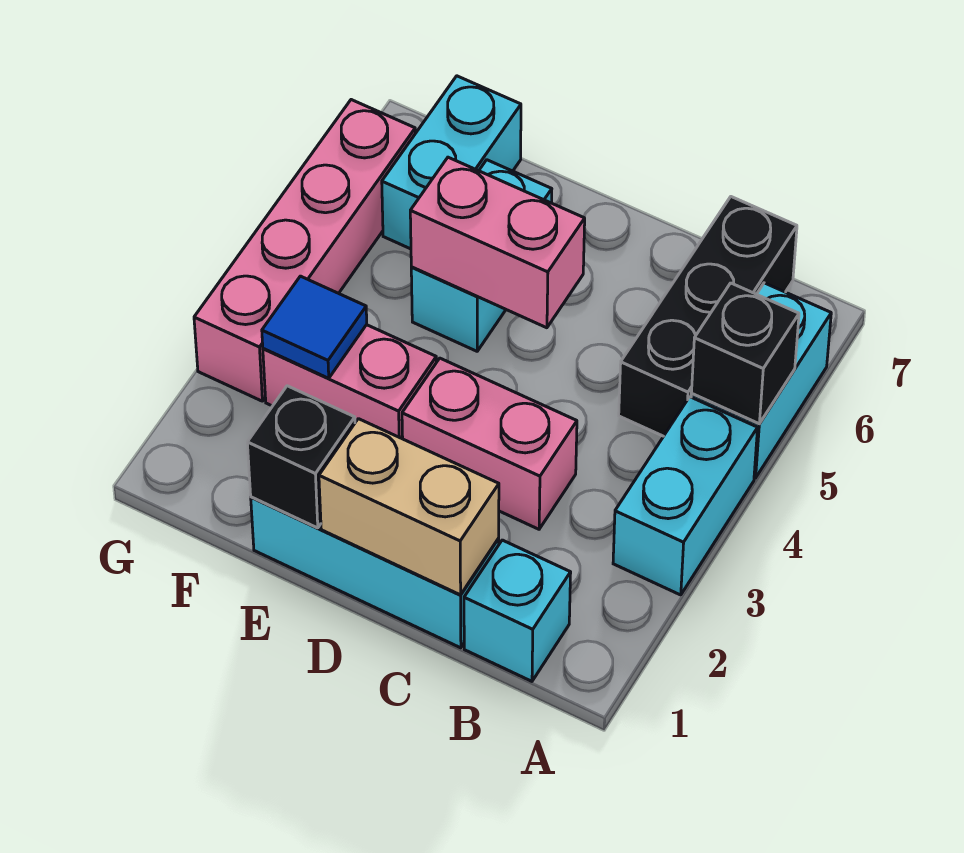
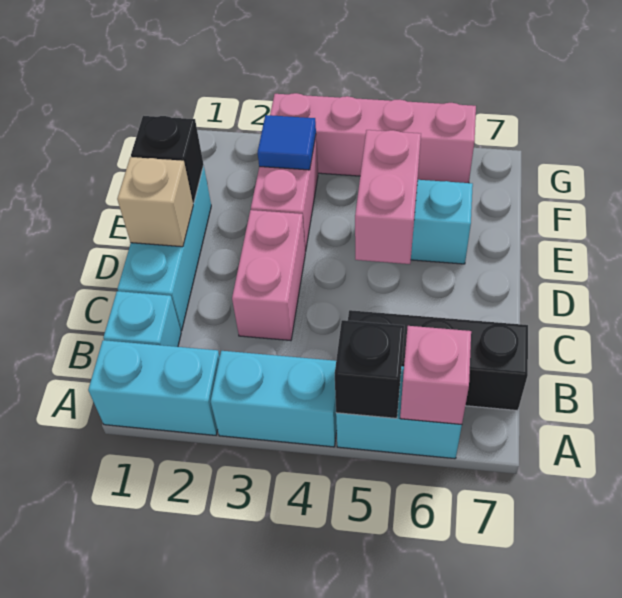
none -> pink 1x1 brick [400,326,471,424]
tan 1x2 brick [319,419,499,595] -> tan 1x1 brick [117,157,193,247]
cyan 1x2 brick [382,76,521,249] -> cyan 1x2 brick moved to [88,340,220,435]

